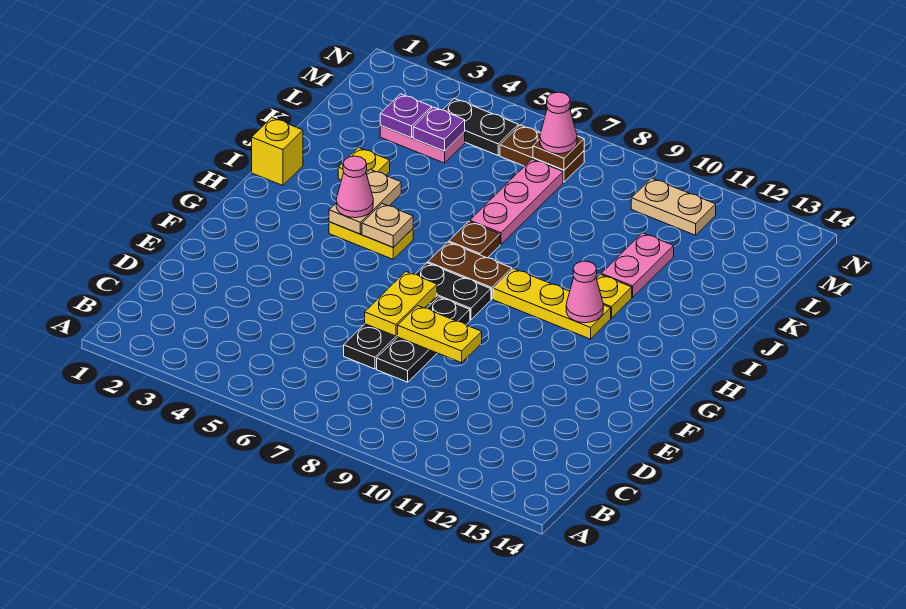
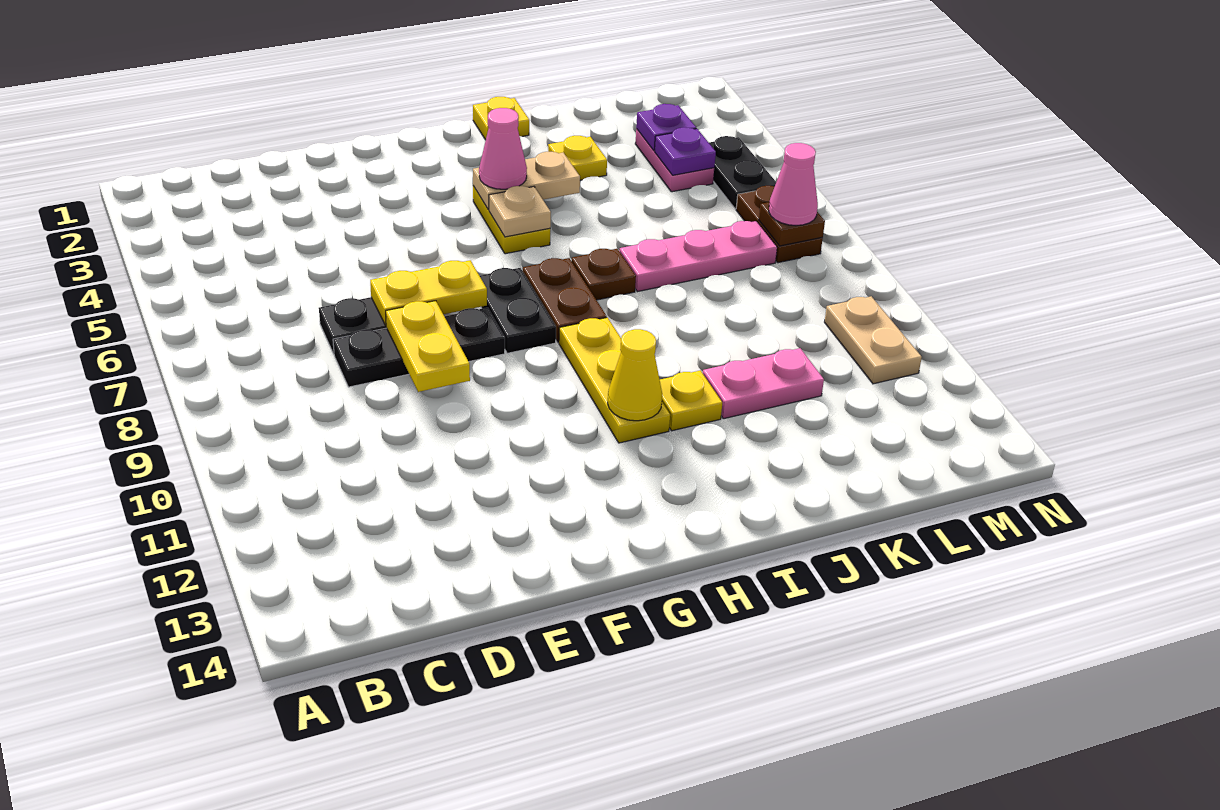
pink 1x1 cone [566,261,603,323] -> yellow 1x1 cone [608,329,662,421]
yellow 1x1 brick [252,117,303,186] -> yellow 1x1 plate [473,97,529,140]

